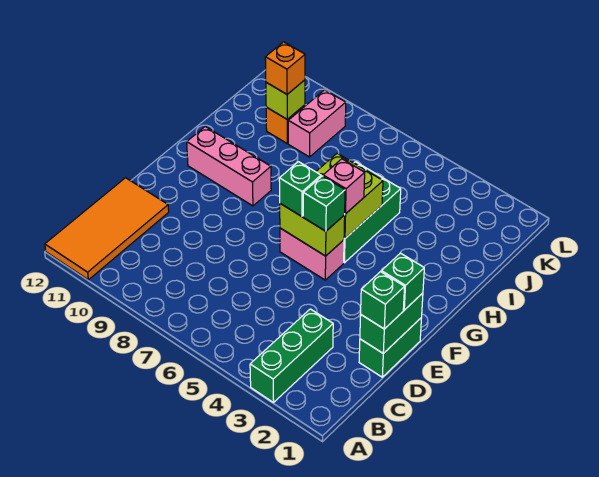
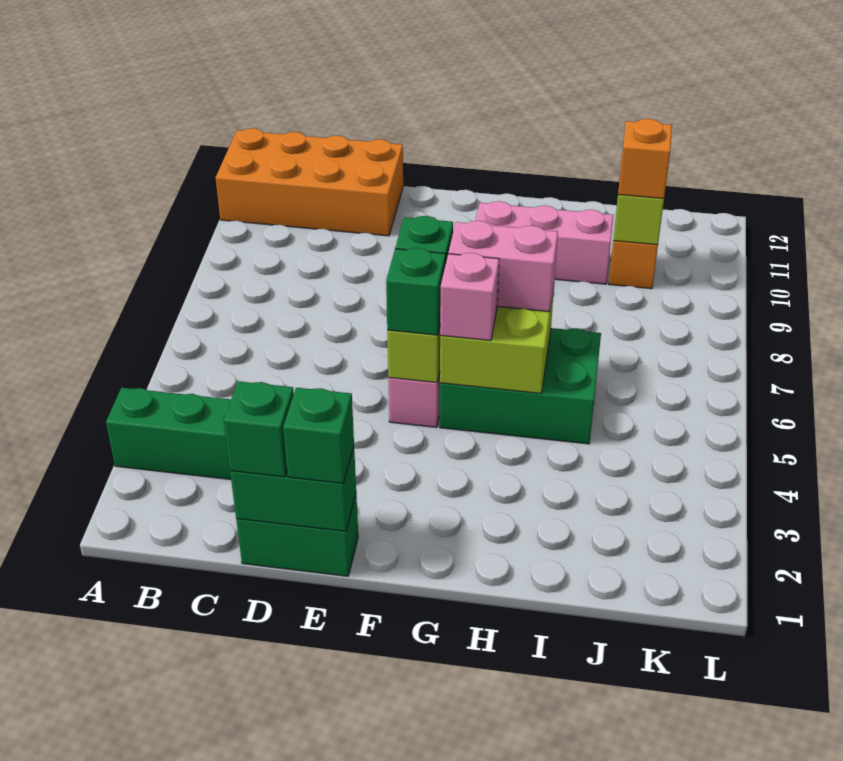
orange 2x4 tile [45,178,169,280] -> orange 2x4 brick [216,128,403,236]
pink 1x3 brick [187,127,271,206] -> pink 1x3 brick turned to [476,201,614,284]
pink 1x2 brick [288,90,346,157] -> pink 1x2 brick moved to [449,221,558,312]

